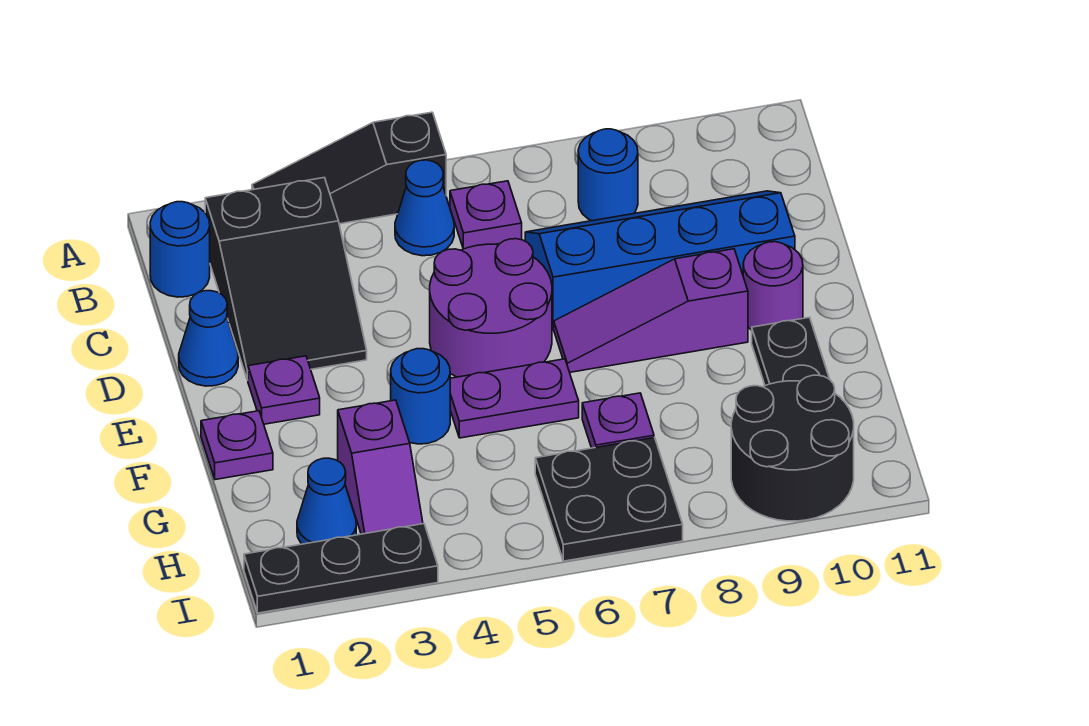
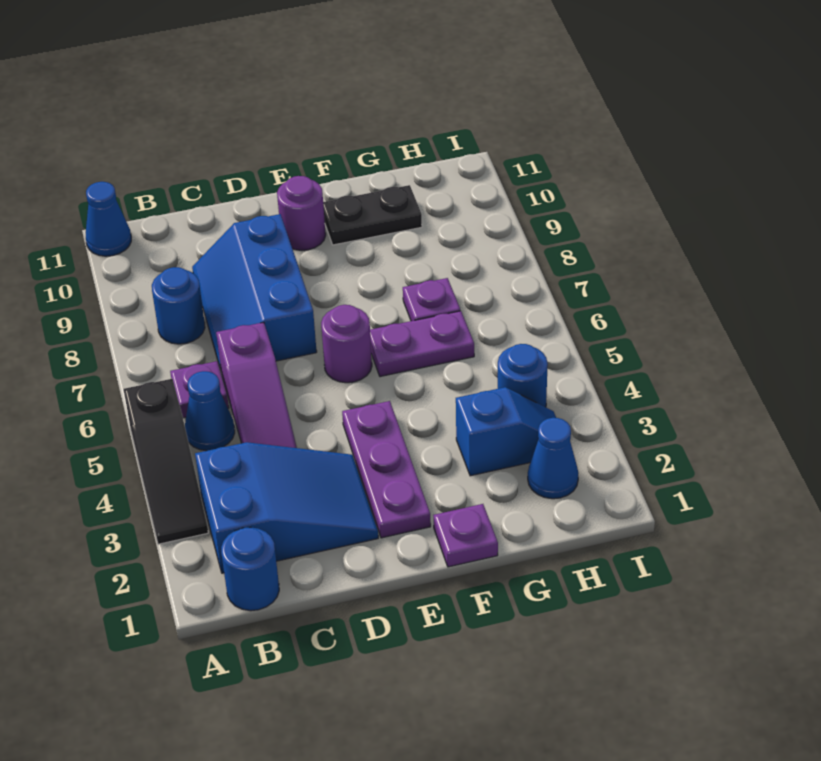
black 2x3 slope [205,178,367,380] -> blue 2x3 slope [195,442,378,573]
blue 2x4 slope [525,191,795,328] -> blue 2x3 slope [192,214,317,370]
blue 1x1 cone [179,291,238,386] -> blue 1x1 cone moved to [86,182,131,256]
purple 2x2 round brick [430,239,552,377] -> purple 1x1 round brick [321,305,372,383]
purple 1x1 plate [248,356,320,424] -> purple 1x3 plate [342,401,431,538]
purple 1x3 slope [554,249,748,372] -> purple 1x3 slope moved to [216,322,297,448]
blue 1x1 round brick [391,349,450,444] -> blue 1x1 round brick moved to [498,344,548,407]
purple 1x2 plate [450,359,579,438] -> purple 1x2 plate turned to [370,311,474,377]
purple 1x2 slope [338,400,423,534] -> blue 1x2 slope [456,387,556,476]
black 2x2 plate [535,438,683,561] -> none
black 2x2 round brick [731,375,854,521] -> none
black 1x3 plate [244,524,438,613] -> none

